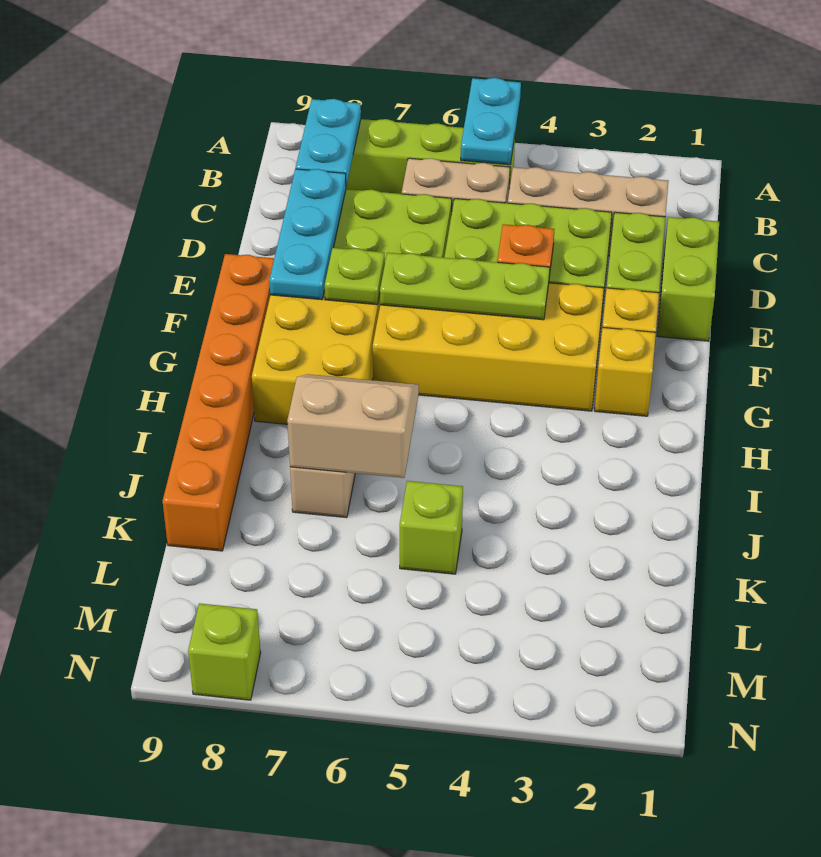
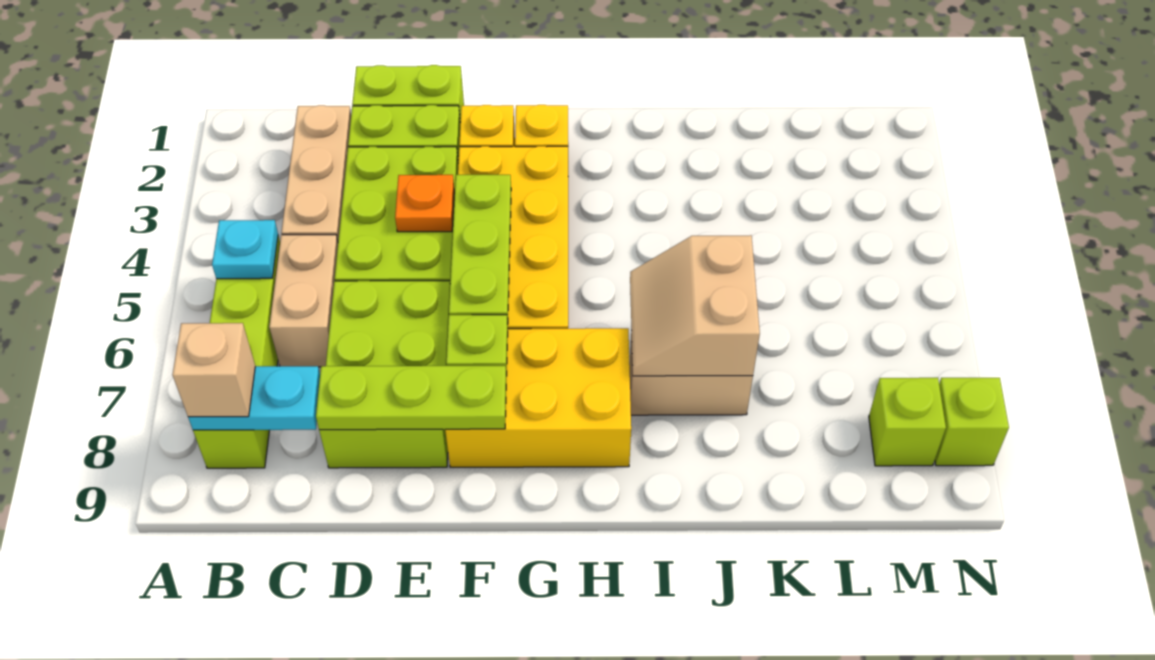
cyan 1x2 plate [461,78,521,165] -> cyan 1x1 plate [212,220,278,279]
none -> tan 1x1 brick [172,323,255,417]
cyan 1x3 plate [269,169,346,300] -> lime 1x3 plate [316,366,506,430]
orange 1x6 brick [163,254,274,551] -> none
lime 1x1 brick [400,481,463,574] -> lime 1x1 brick moved to [869,378,946,466]

